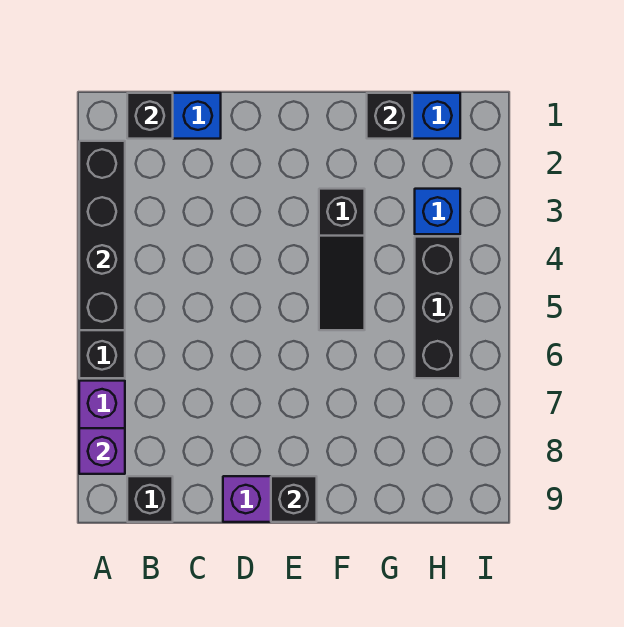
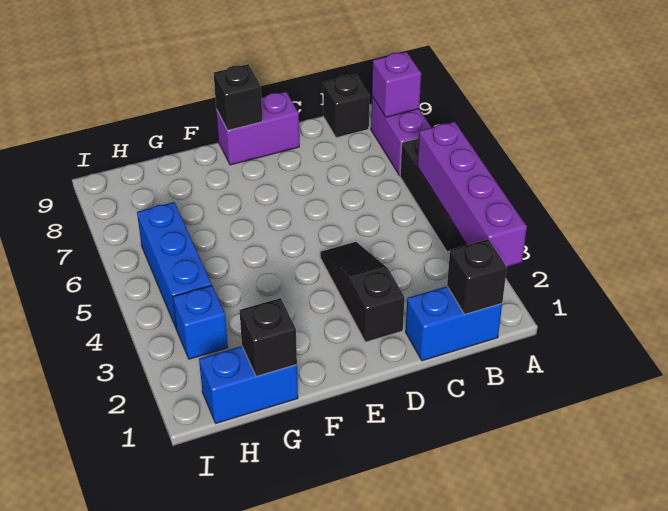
black 1x4 brick [79,141,125,330] -> purple 1x4 brick [417,122,527,267]
black 1x3 slope [319,189,365,330] -> black 1x3 slope moved to [320,242,405,342]
black 1x3 brick [415,237,460,378] -> blue 1x3 brick [137,202,212,329]

